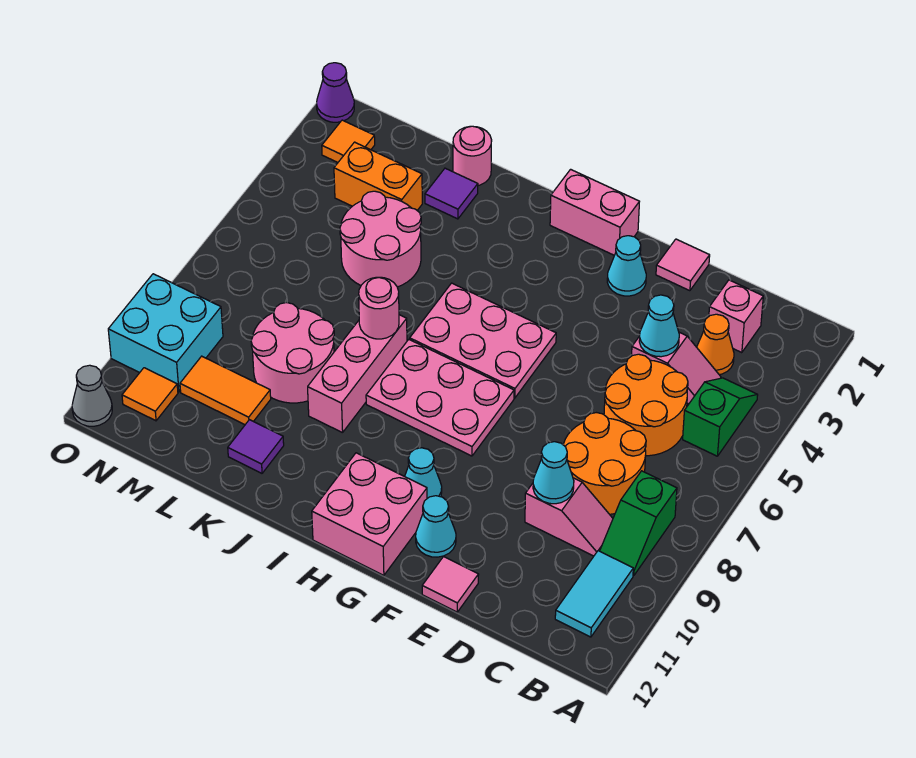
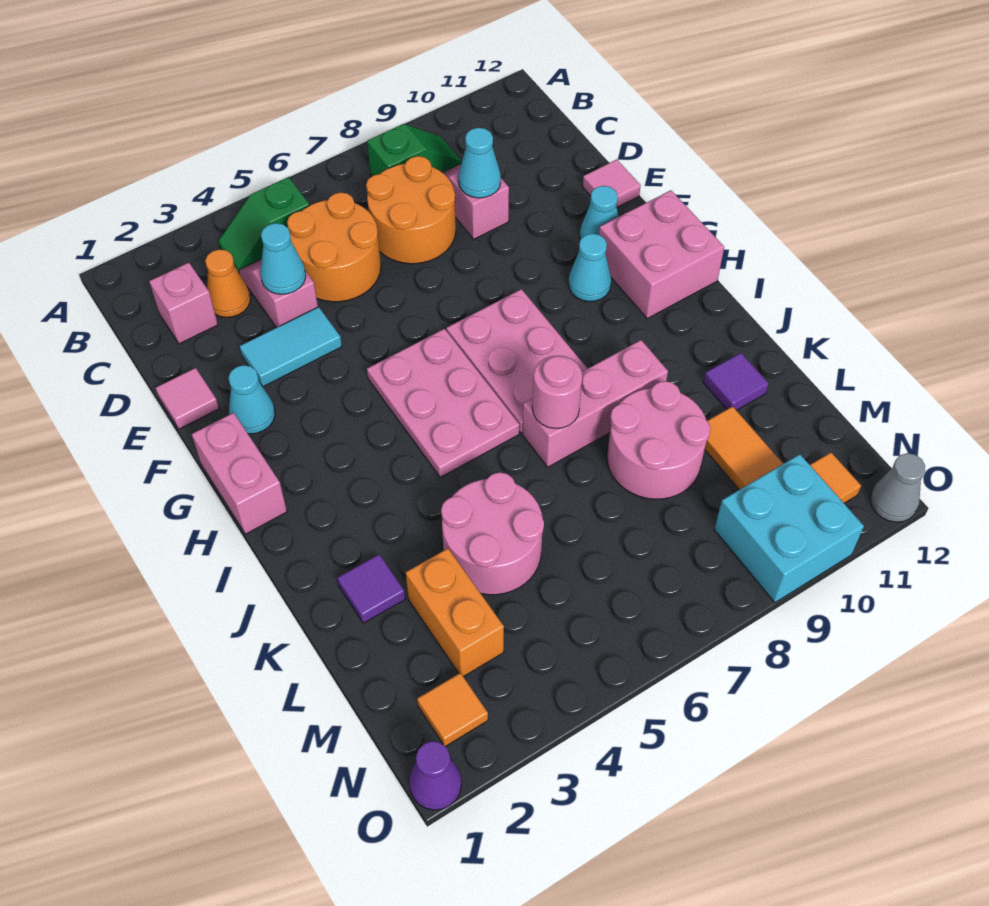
cyan 1x2 tile [555,551,633,637] -> cyan 1x2 tile moved to [240,307,342,386]
pink 1x1 round brick [453,126,492,186] -> none

